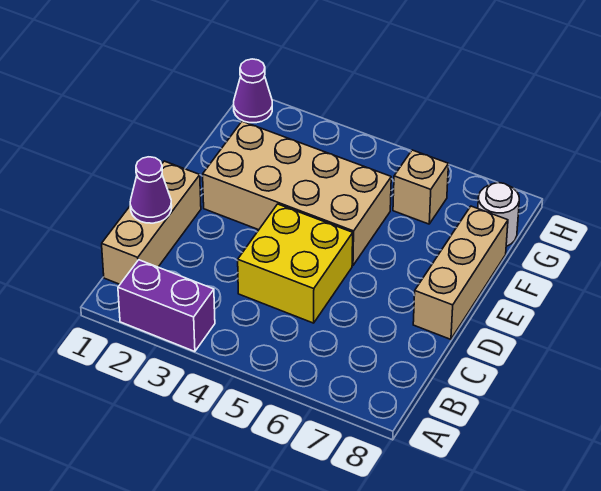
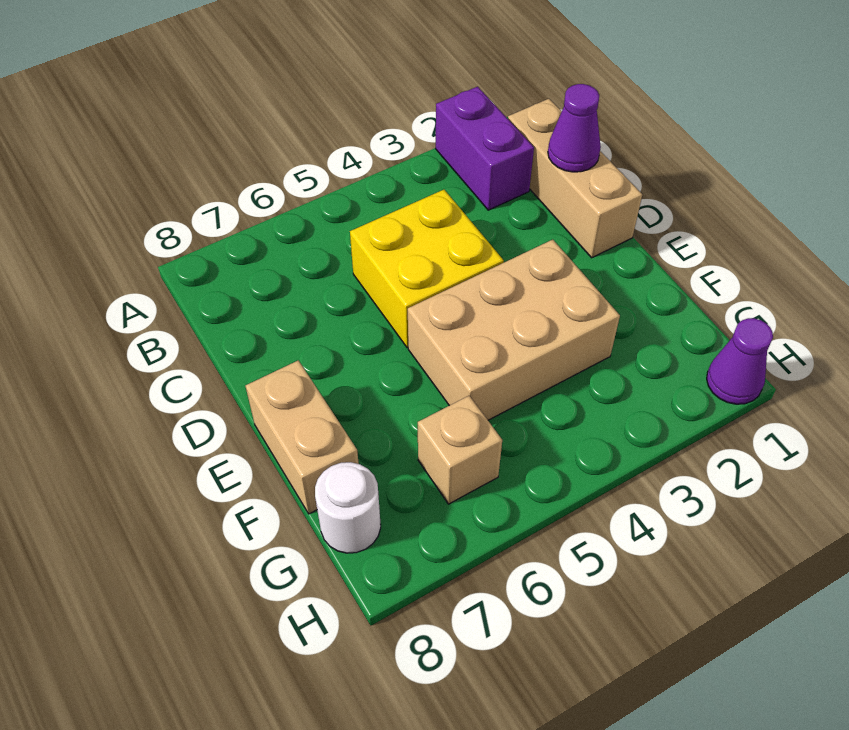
purple 1x2 brick [118,260,215,352] -> purple 1x2 brick turned to [436,87,534,210]
tan 1x3 brick [413,206,508,339] -> tan 1x2 brick [245,360,359,514]
tan 2x4 brick [203,121,391,266] -> tan 2x3 brick [408,240,620,420]

